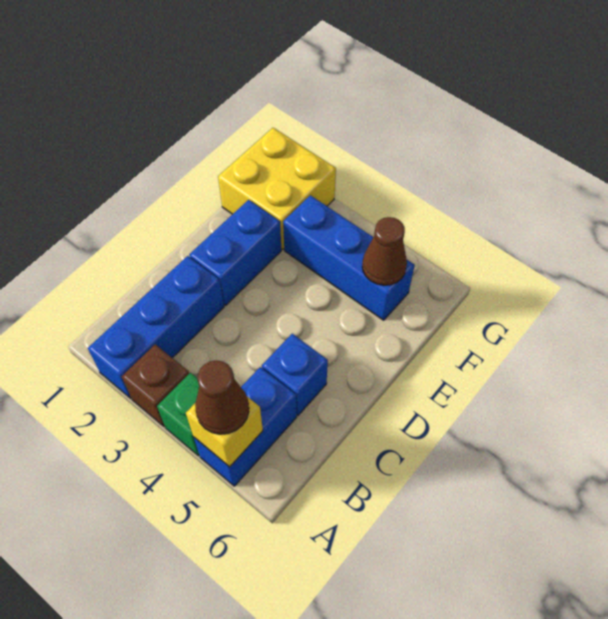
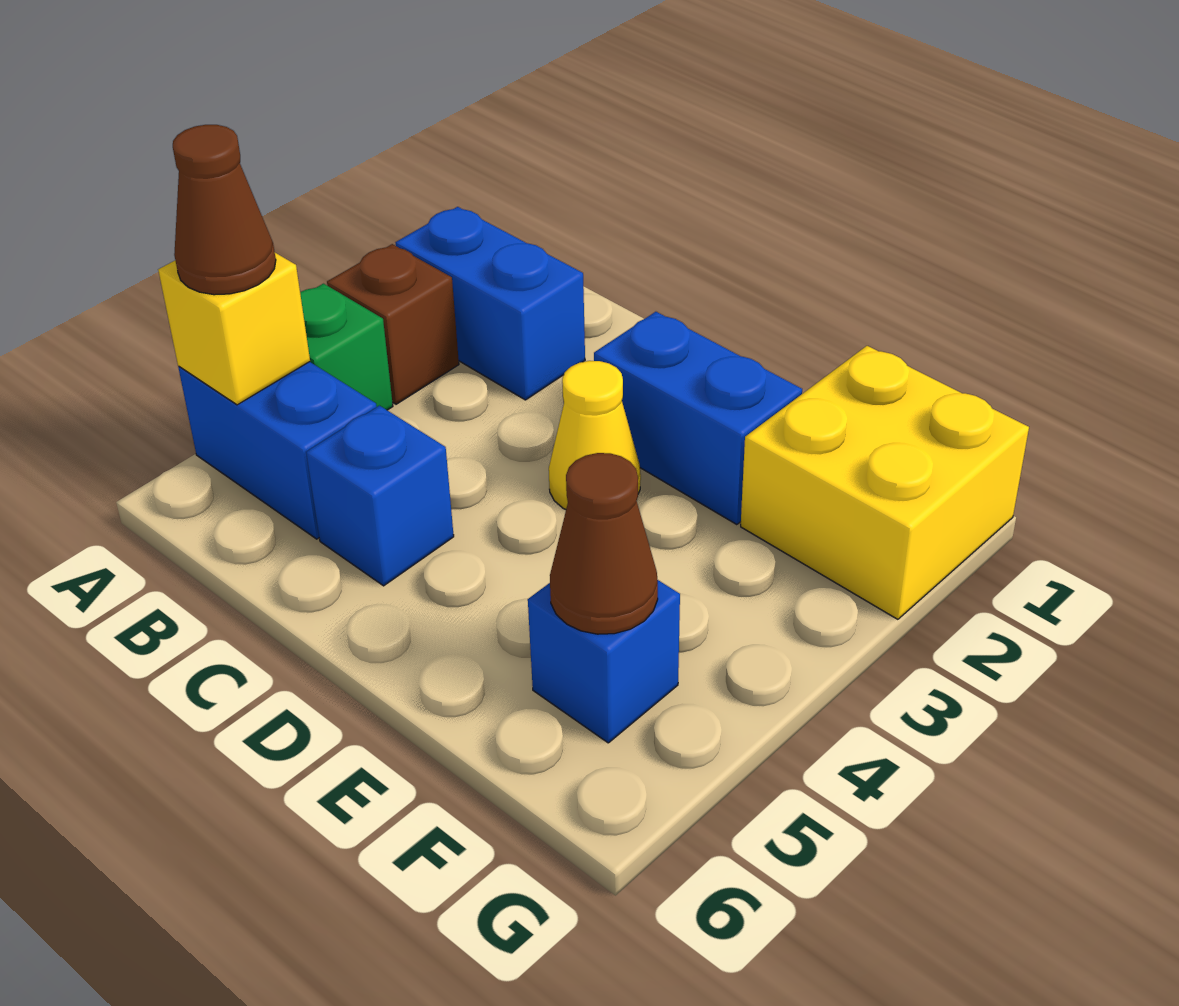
blue 1x3 brick [88,256,224,398] -> blue 1x2 brick [396,207,585,400]
none -> yellow 1x1 cone [549,361,641,509]
blue 1x3 brick [283,195,415,320] -> blue 1x1 brick [528,580,680,743]

